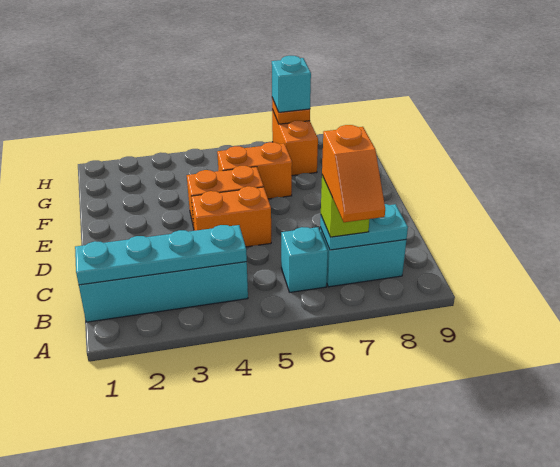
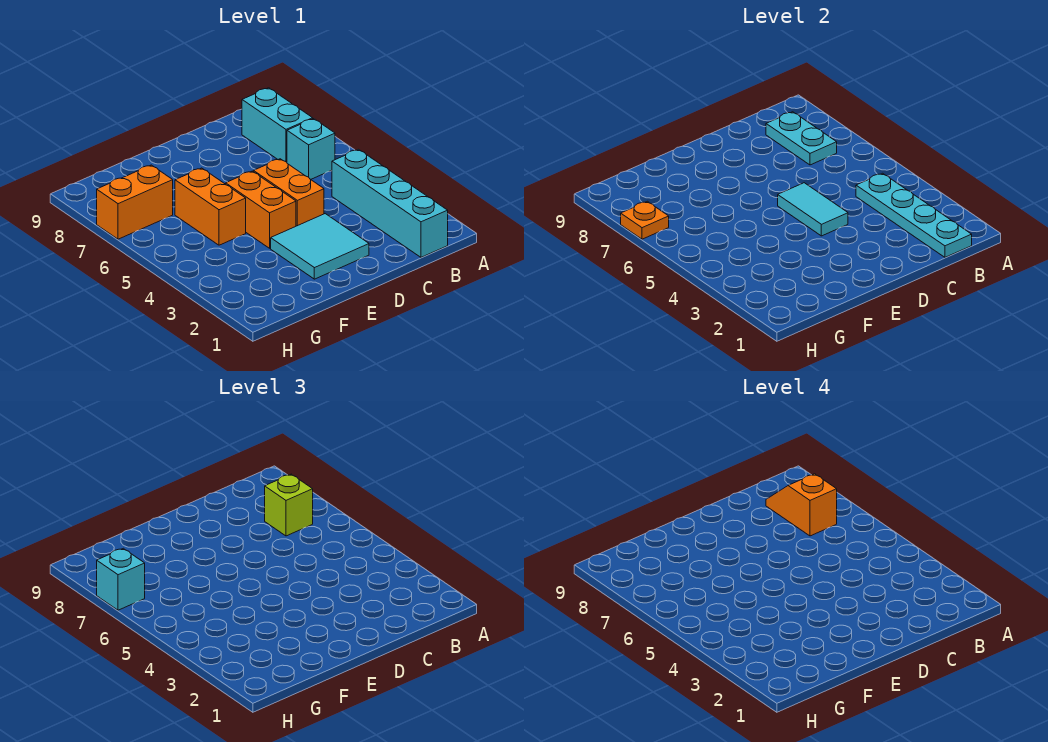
orange 1x2 slope [322,125,385,222] -> orange 1x2 slope turned to [766,474,837,536]
none -> cyan 2x2 tile [271,214,369,279]
none -> cyan 1x2 tile [778,183,848,236]

